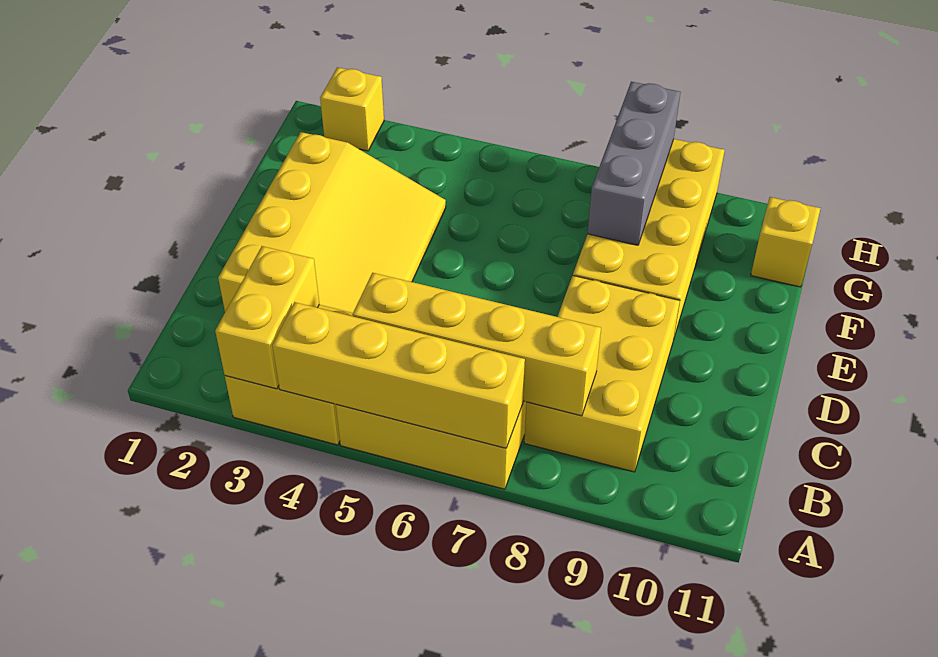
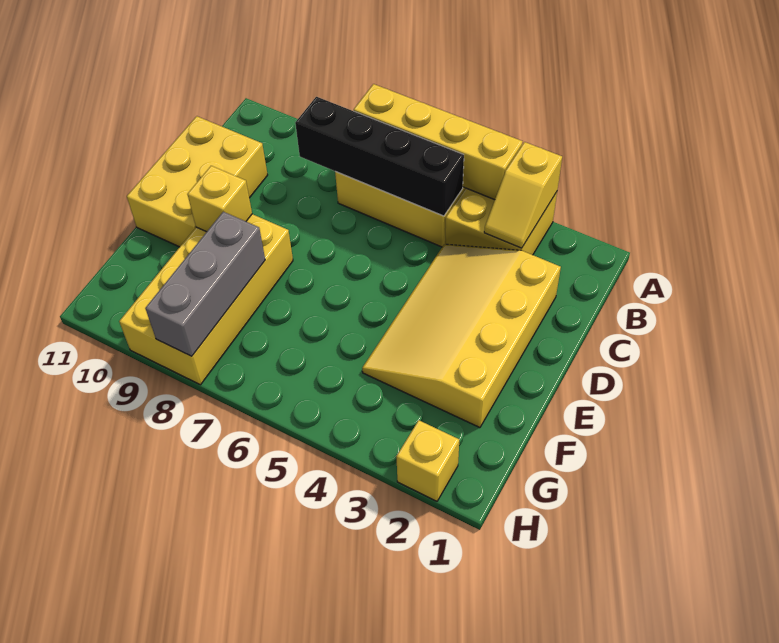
yellow 1x2 brick [215,246,319,389] -> yellow 1x2 slope [484,142,562,248]
yellow 1x4 brick [352,273,601,416] -> black 1x4 brick [295,97,464,216]
yellow 2x3 brick [524,276,680,472] -> yellow 2x3 brick moved to [127,116,267,247]
yellow 1x1 brick [751,197,821,287] -> yellow 1x1 brick moved to [187,166,252,232]

